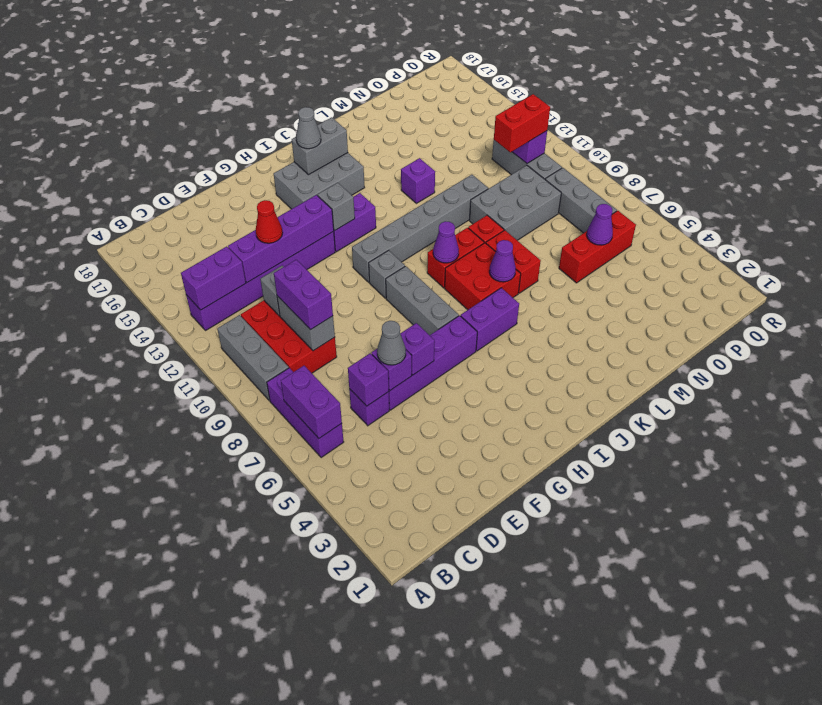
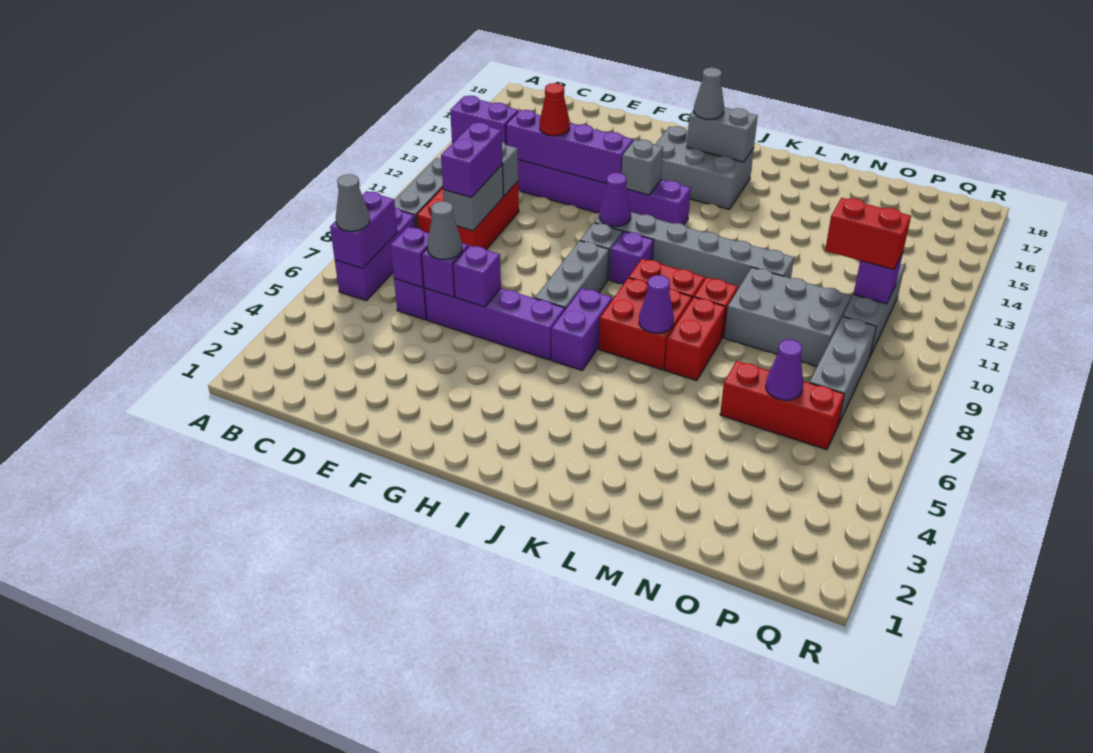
none -> grey 1x1 cone [336,174,370,231]
purple 1x2 brick [461,288,519,351] -> purple 1x2 brick turned to [551,288,612,370]
purple 1x1 cone [433,221,459,263] -> purple 1x1 cone moved to [599,173,631,226]
purple 1x1 brick [401,158,435,203] -> purple 1x1 brick moved to [610,231,654,284]

